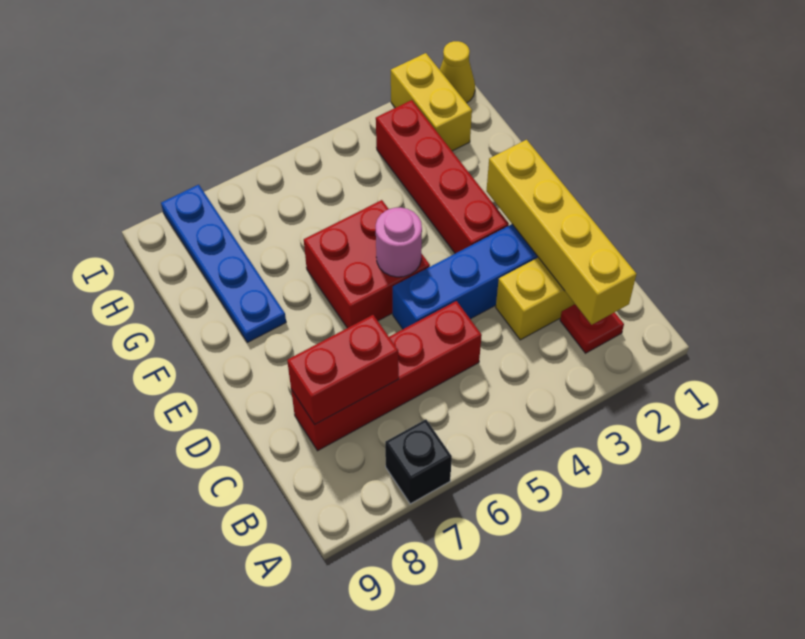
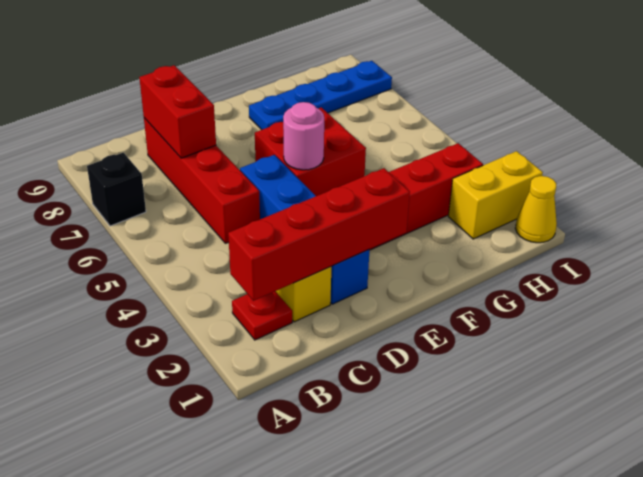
yellow 1x4 brick [487,140,637,325] -> red 1x4 brick [228,168,410,301]

